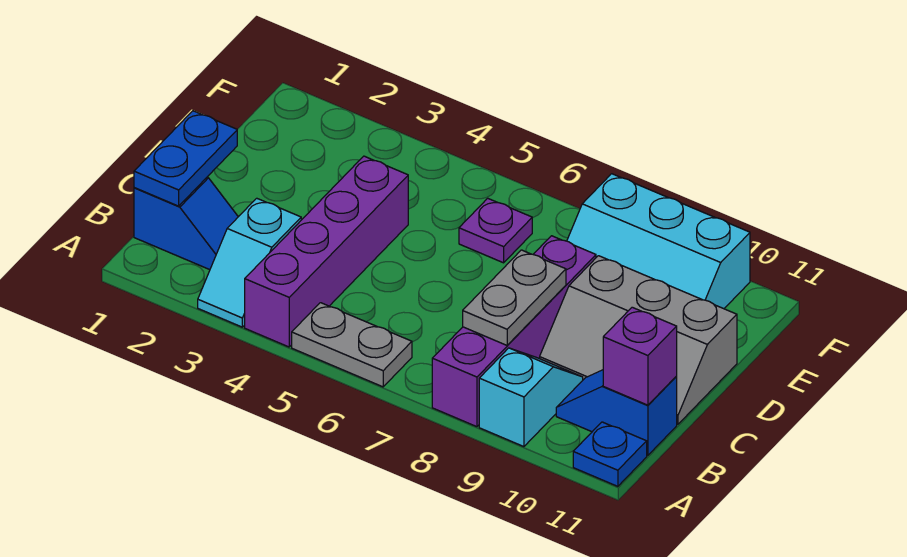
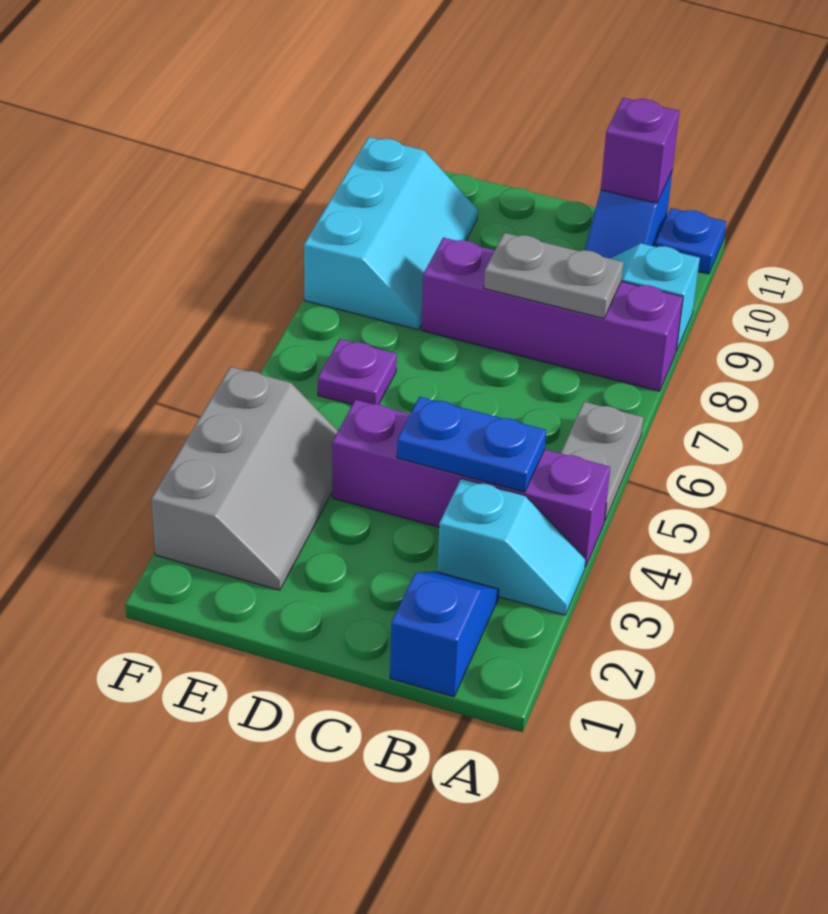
blue 1x2 plate [134,111,237,206] -> blue 1x2 plate moved to [397,397,546,492]
grey 2x3 slope [540,256,737,424] -> grey 2x3 slope moved to [151,367,338,590]

